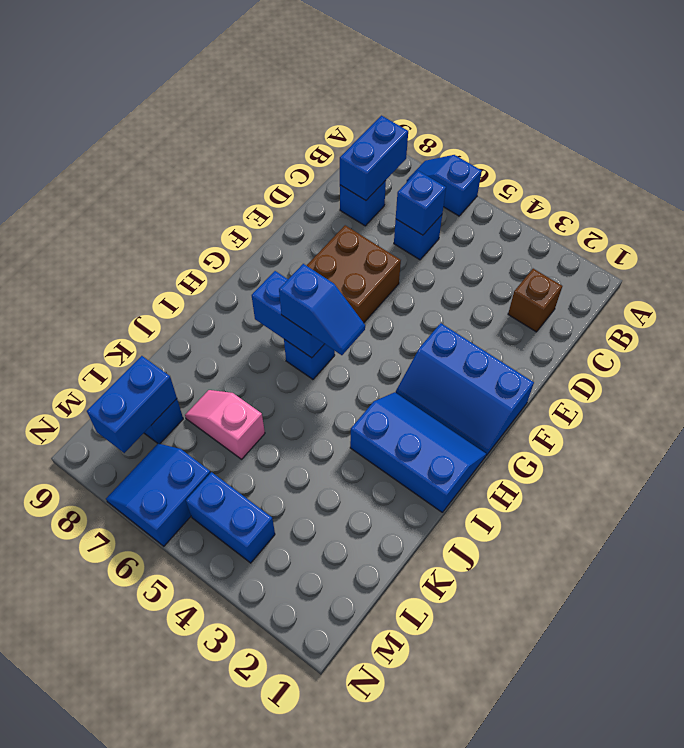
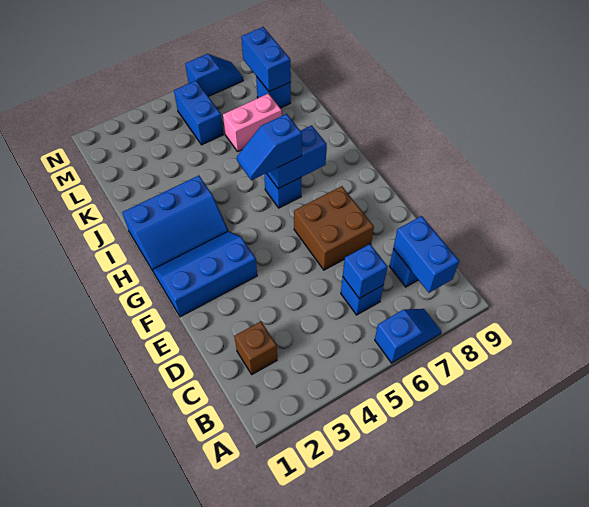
pink 1x2 slope [185,390,265,459] -> pink 1x2 brick [223,93,282,151]
blue 1x2 brick [186,472,275,563] -> blue 1x2 brick turned to [174,81,224,145]
blue 2x2 slope [106,443,210,546] -> blue 1x2 slope [185,54,243,97]

